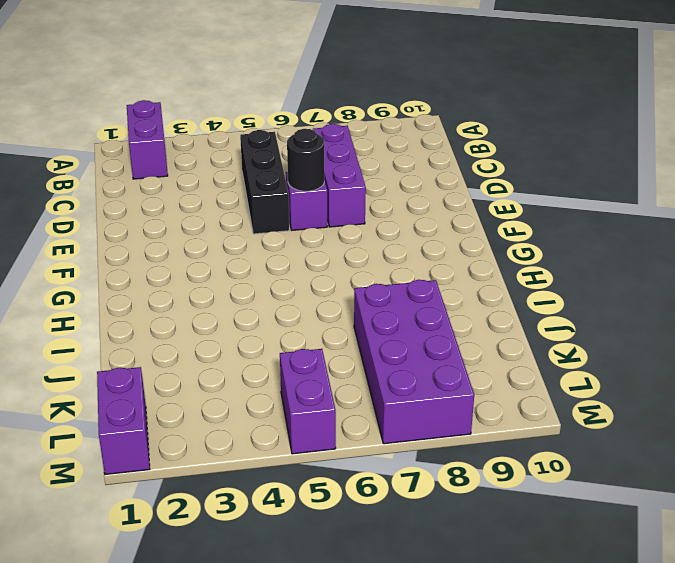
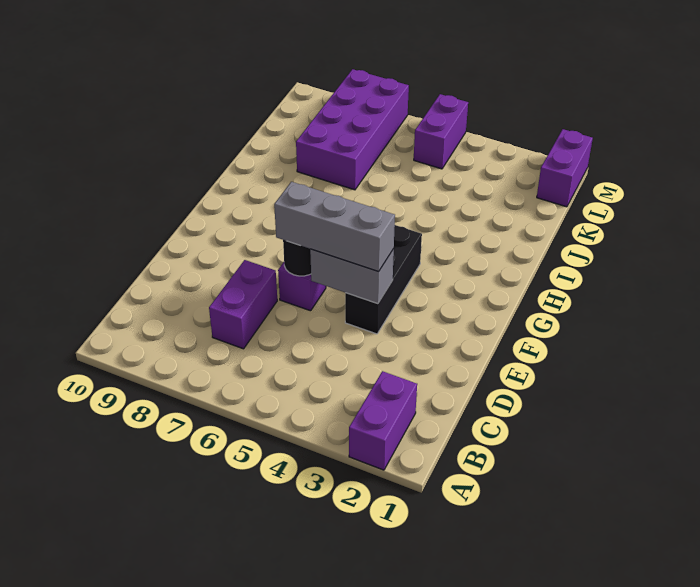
black 1x3 brick [240,130,289,234] -> black 1x3 brick moved to [345,225,422,334]
purple 1x3 brick [313,124,366,227] -> purple 1x2 brick [209,260,277,349]
none -> grey 1x2 brick [310,249,394,304]
none -> grey 1x3 brick [274,182,395,272]

